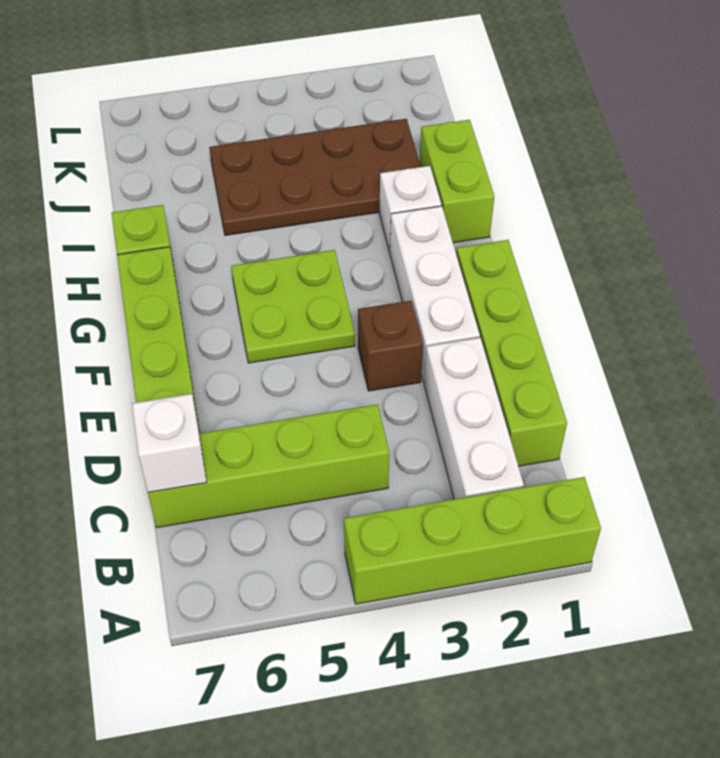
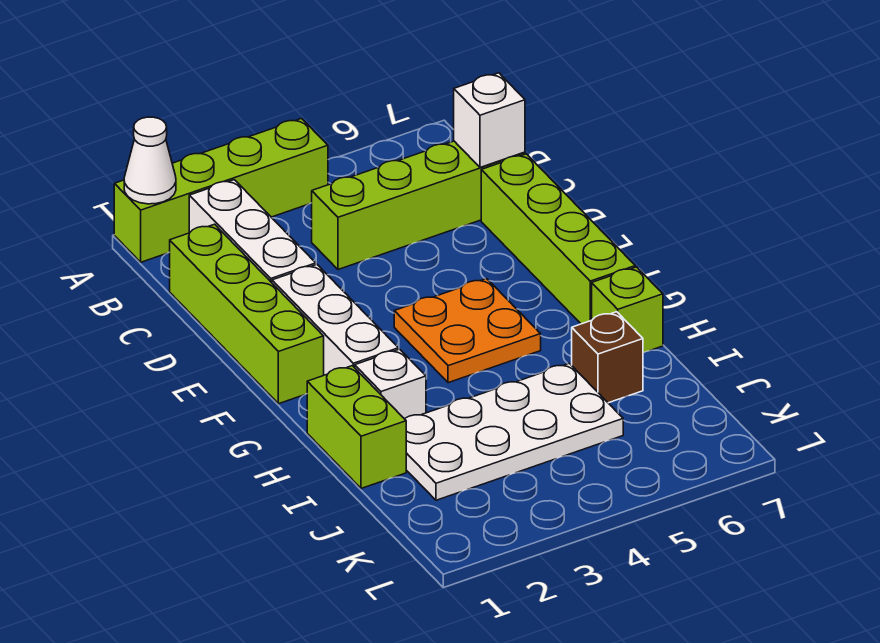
none -> white 1x1 cone [124,117,176,204]
brown 1x1 brick [358,301,423,391] -> brown 1x1 brick moved to [572,312,643,403]
lime 2x2 plate [231,250,355,363] -> orange 2x2 plate [394,279,541,383]
brown 2x4 plate [209,119,421,235] -> white 2x4 plate [405,363,623,500]

